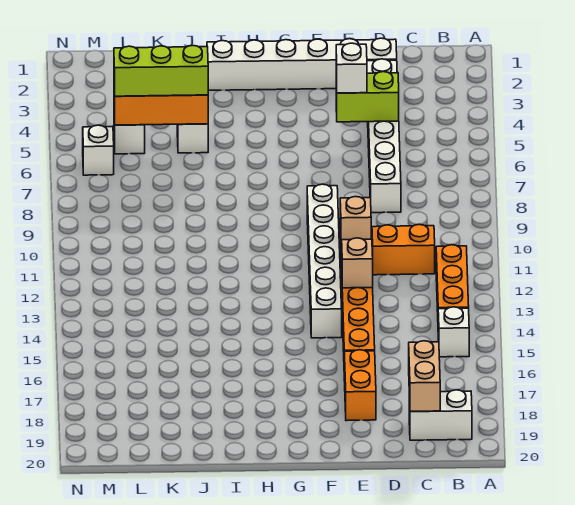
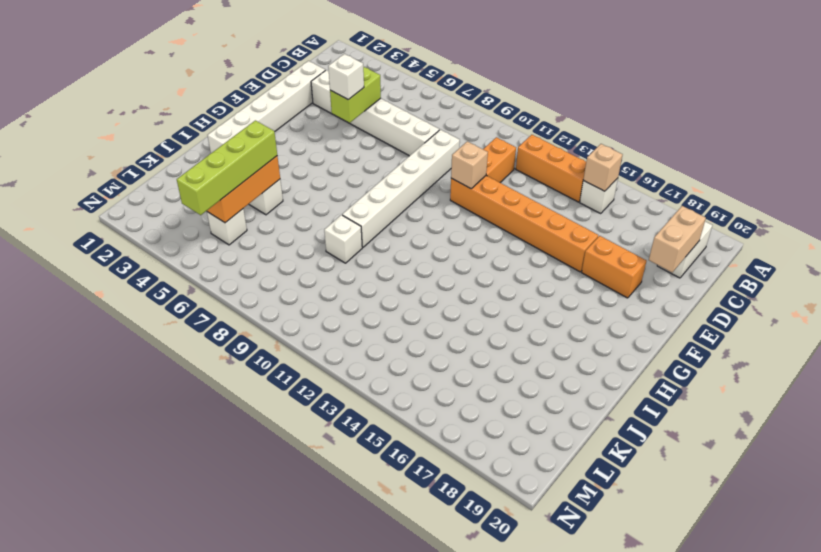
tan 1x2 brick [409,341,440,411] -> tan 1x2 brick turned to [649,206,706,272]
tan 1x1 brick [342,238,373,288] -> tan 1x1 brick moved to [583,144,623,191]
white 1x6 brick [307,184,342,338] -> white 1x6 brick turned to [342,130,460,247]
lime 1x3 brick [114,45,208,96] -> lime 1x4 brick [177,120,277,215]
white 1x1 brick [83,125,114,175] -> white 1x1 brick moved to [324,215,362,263]

